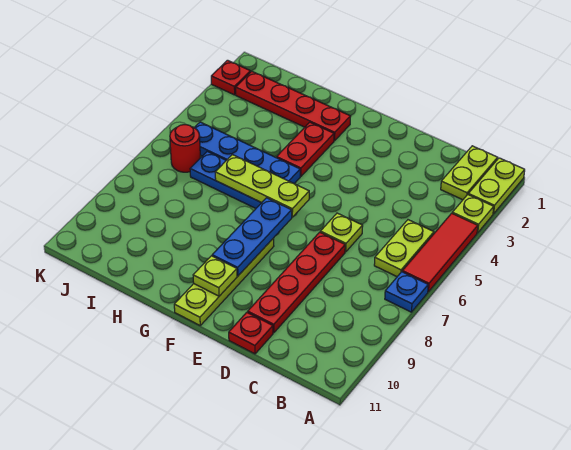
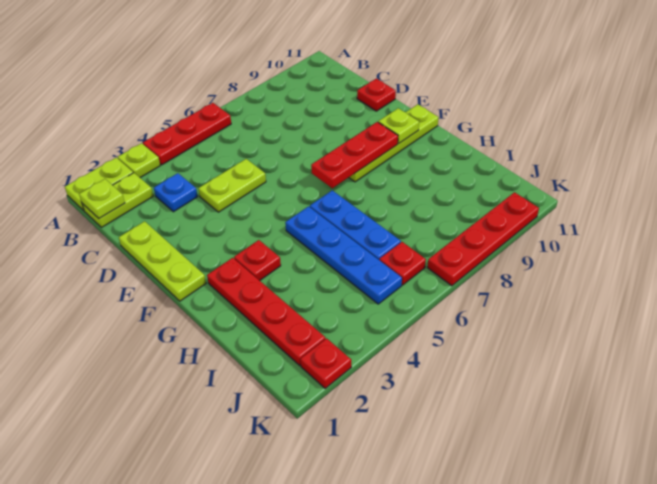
red 1x3 tile [402,213,478,292] -> red 1x3 plate [143,103,231,165]
blue 1x1 plate [385,272,428,312] -> blue 1x1 plate moved to [154,173,198,212]
lime 1x2 plate [374,220,434,277] -> lime 1x2 plate moved to [198,159,266,212]
lime 1x1 plate [320,213,363,252] -> lime 1x1 plate moved to [79,179,125,218]
red 1x4 plate [248,232,345,333] -> red 1x4 plate moved to [427,192,539,286]
lime 1x3 plate [215,155,309,217] -> lime 1x3 plate moved to [119,221,206,301]
blue 1x3 plate [212,198,292,276] -> red 1x3 plate [311,122,398,188]
red 1x2 plate [277,122,334,176] -> red 1x1 plate [234,240,281,281]
red 1x1 round brick [170,125,200,172] -> red 1x1 plate [379,242,426,285]

